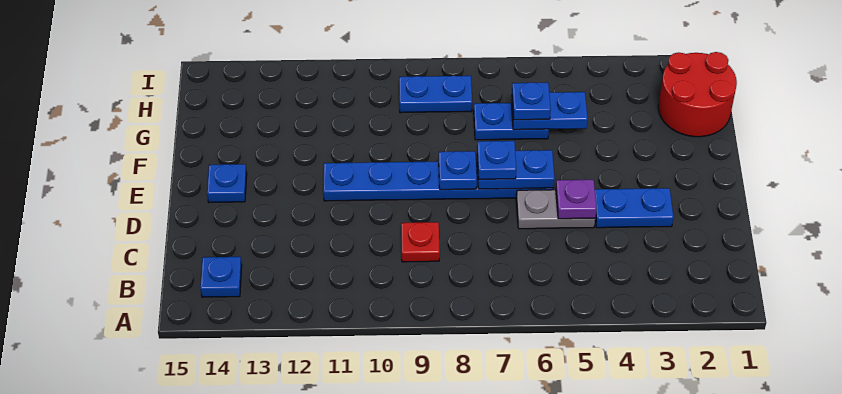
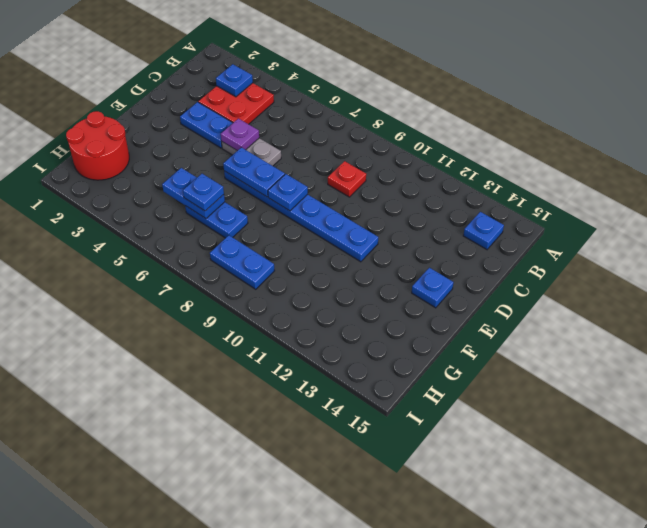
none -> red 2x2 plate [198,83,274,124]
blue 1x1 plate [477,141,516,179] -> blue 1x1 plate moved to [216,64,253,97]

